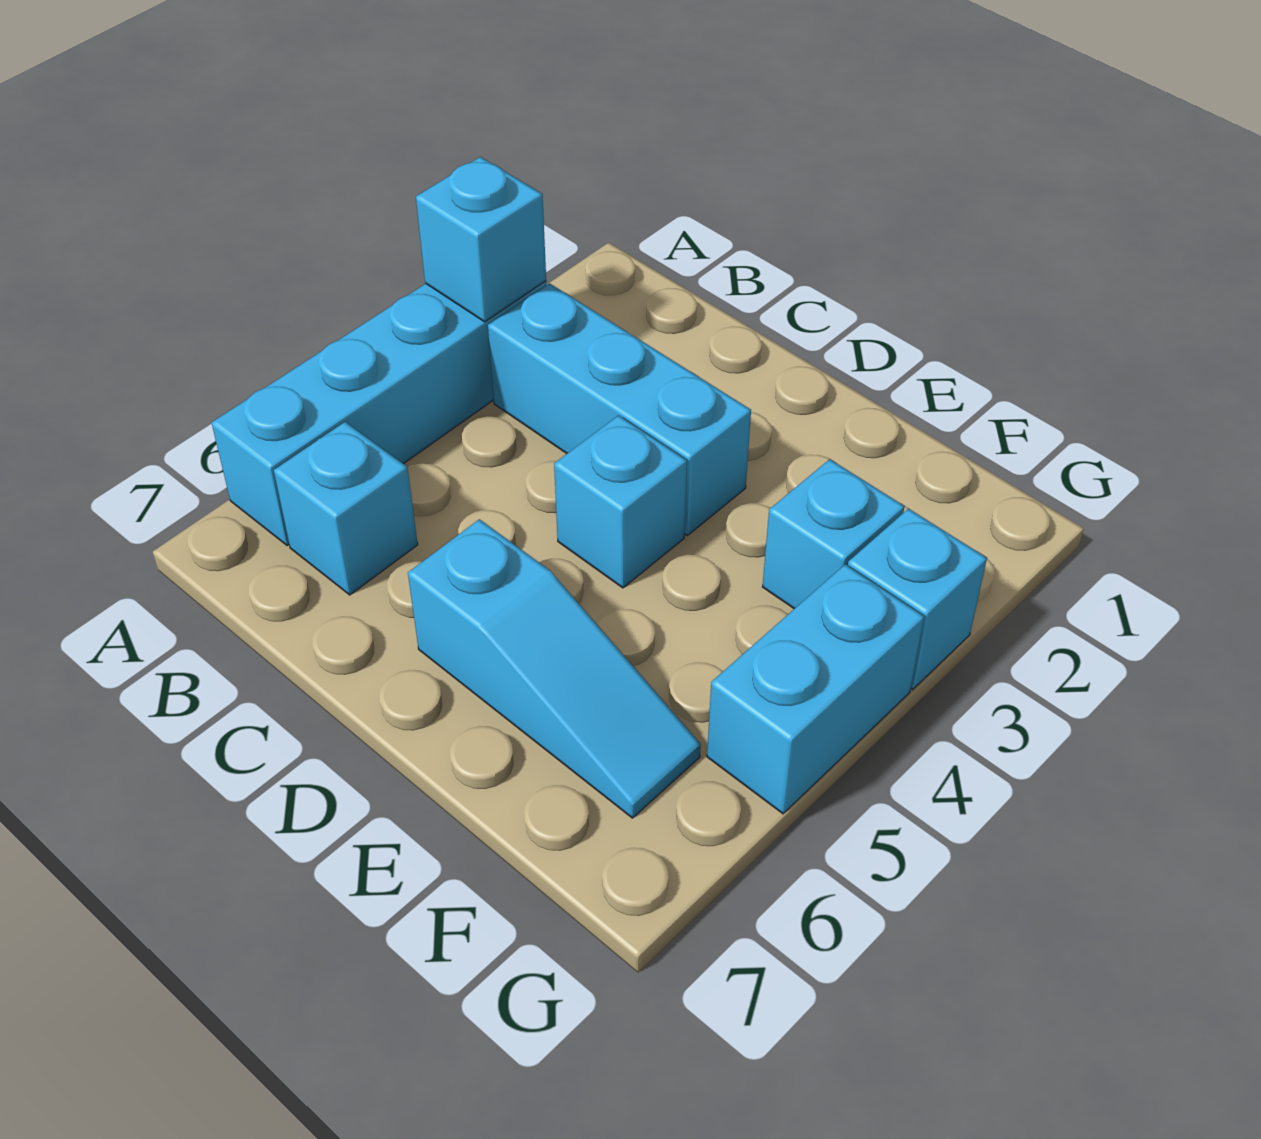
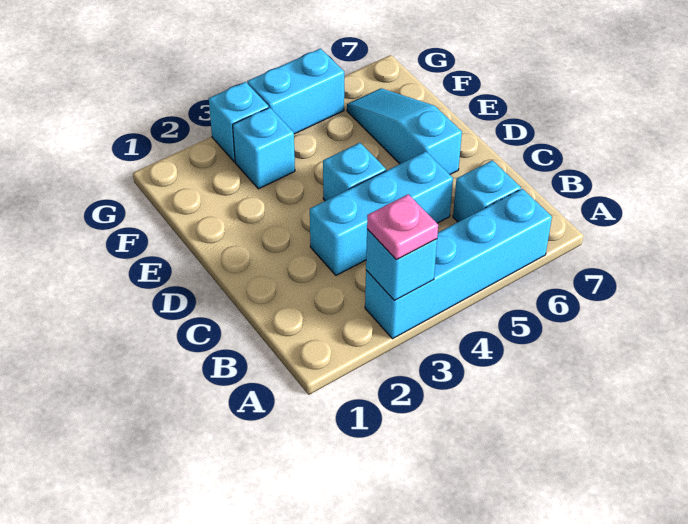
none -> pink 1x1 plate [367,194,438,260]
cyan 1x3 brick [488,283,751,535] -> cyan 1x3 brick turned to [310,151,453,275]

